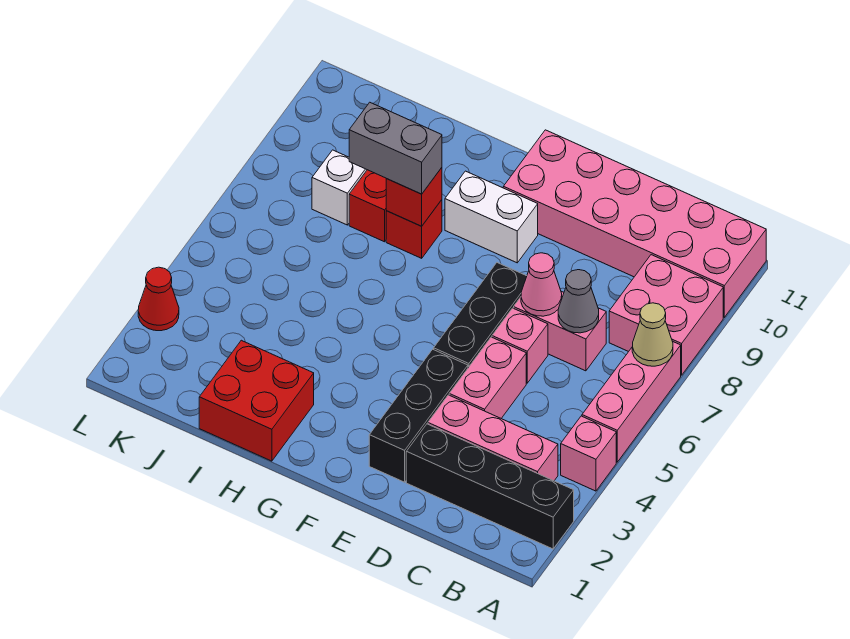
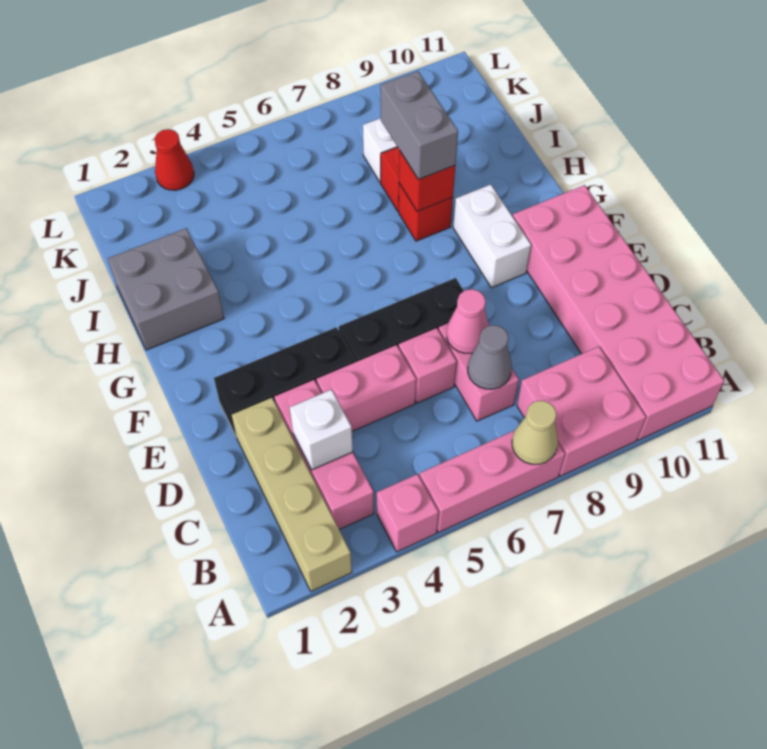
black 1x4 brick [406,424,574,549] -> tan 1x4 brick [232,398,352,591]
none -> white 1x1 brick [290,389,353,470]
red 2x2 brick [199,340,314,461] -> grey 2x2 brick [108,228,224,350]

